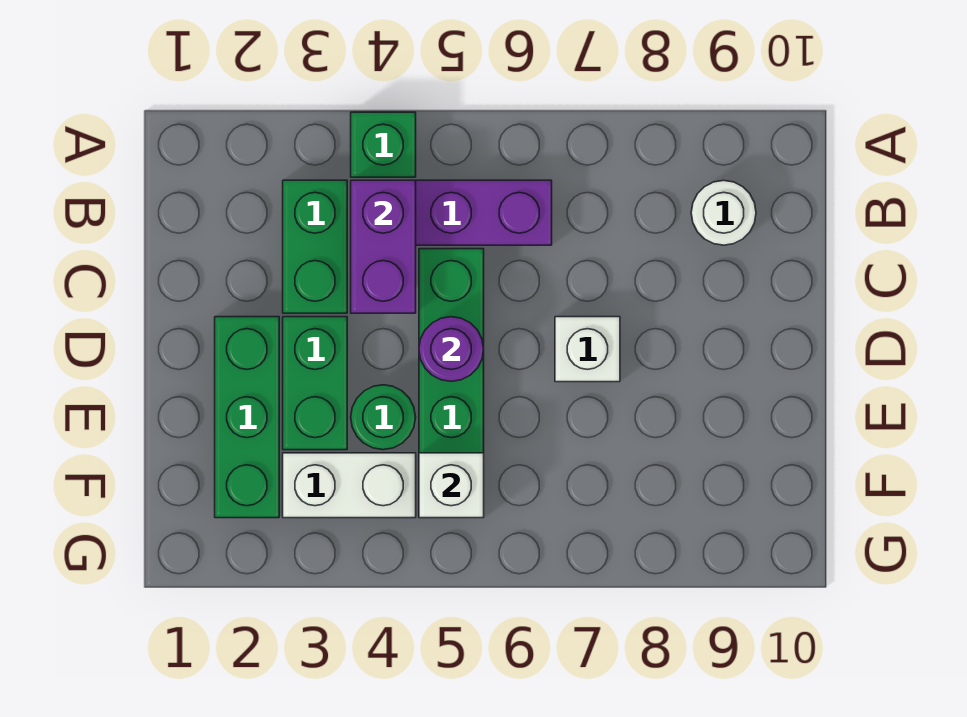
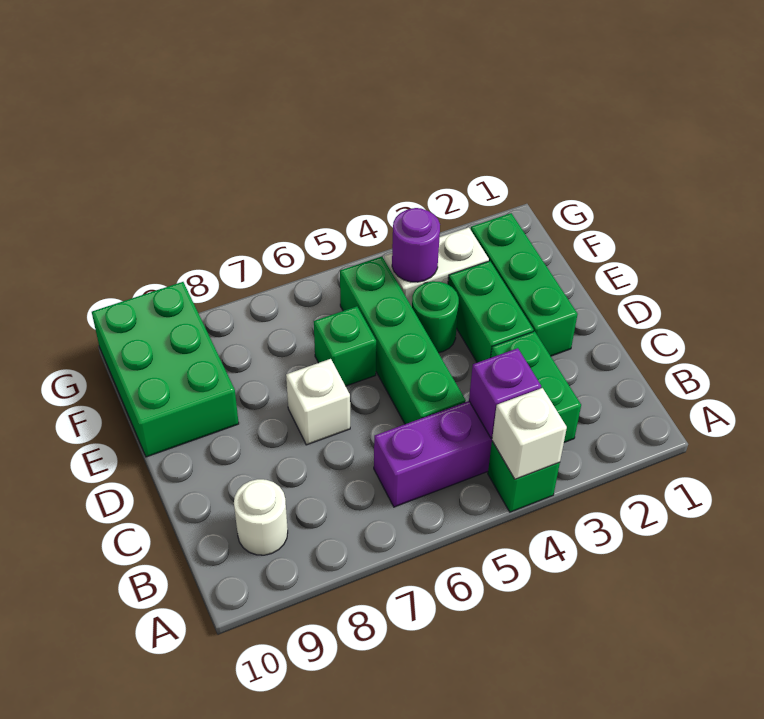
purple 1x2 brick [351,180,416,313] -> purple 1x1 brick [469,348,541,438]
purple 1x1 round brick [419,317,484,381] -> purple 1x1 round brick moved to [392,208,440,282]
none -> green 1x1 brick [314,306,376,386]
none -> green 2x3 brick [92,282,239,457]
white 1x1 brick [419,453,484,518] -> white 1x1 brick moved to [492,388,567,479]

